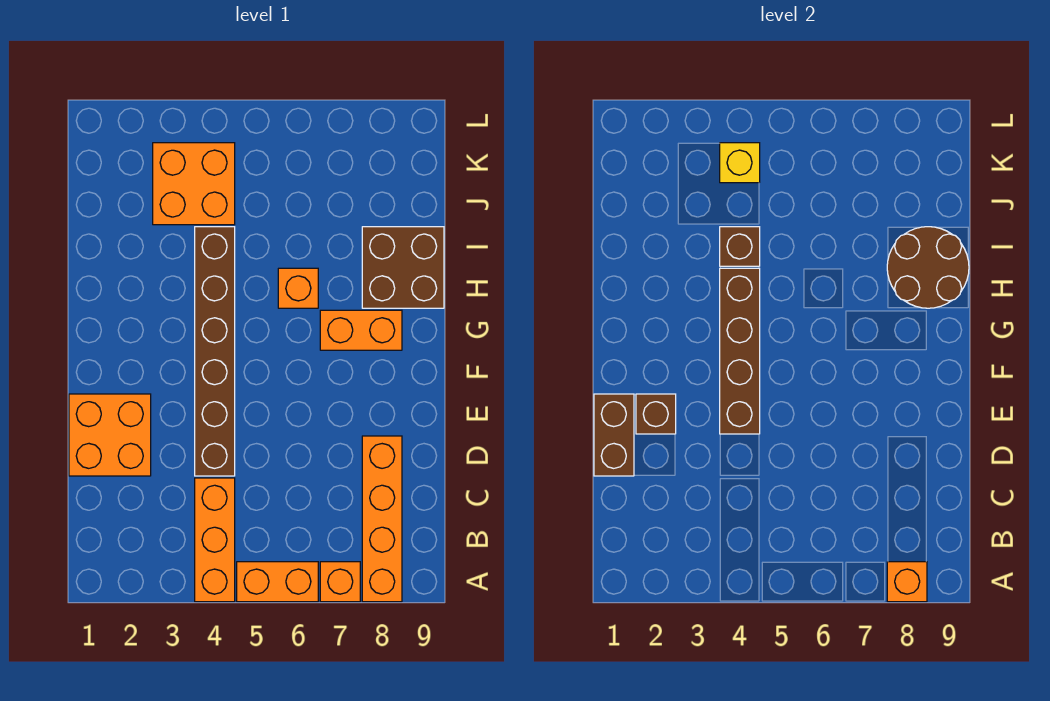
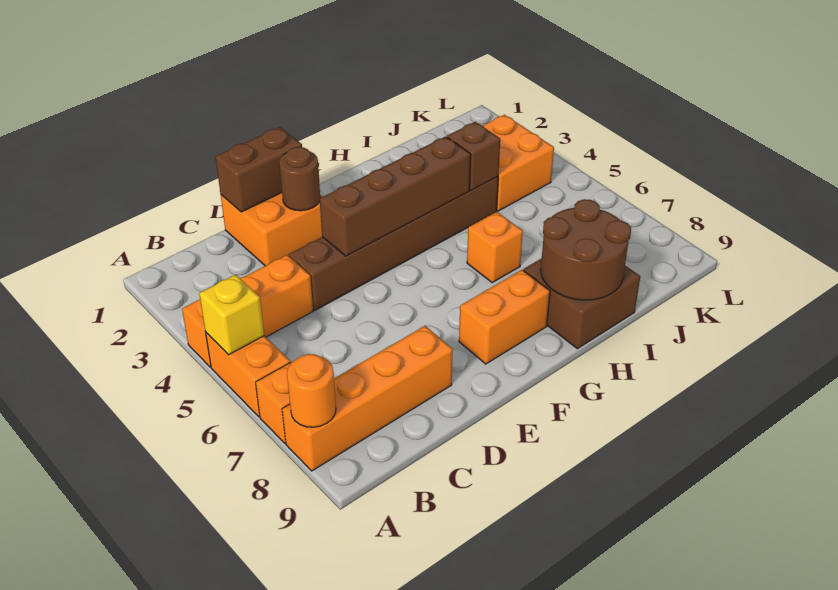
orange 1x1 brick [887,562,927,602] -> orange 1x1 round brick [287,354,336,427]
brown 1x1 brick [636,394,676,434] -> brown 1x1 round brick [279,147,320,211]
orange 1x2 brick [320,310,402,350] -> orange 1x2 brick turned to [459,270,550,364]
yellow 1x1 brick [720,143,760,183] -> yellow 1x1 brick moved to [199,275,264,355]

